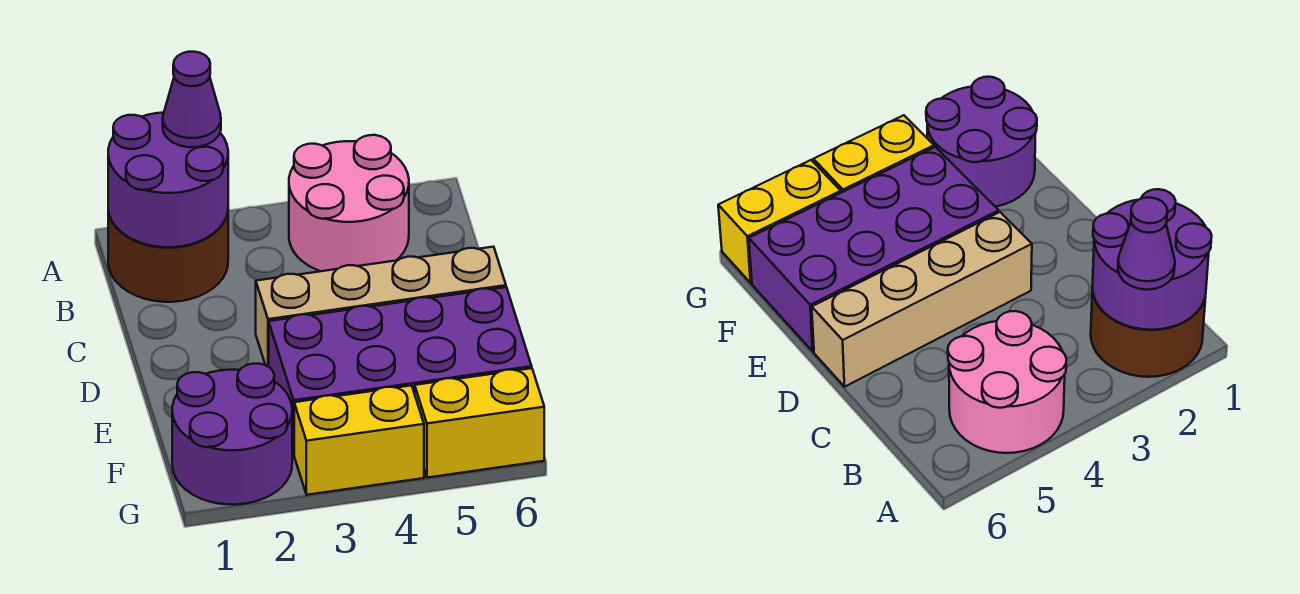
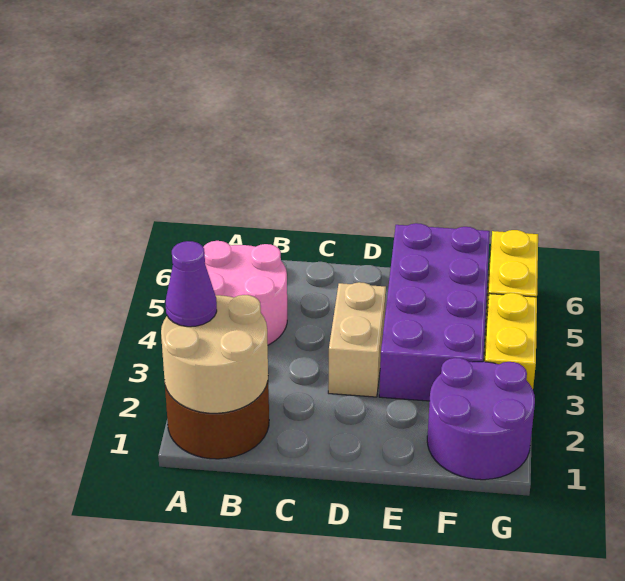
purple 2x2 round brick [108,113,228,247] -> tan 2x2 round brick [161,295,268,413]
tan 1x4 brick [256,247,506,367] -> tan 1x2 brick [328,282,386,397]

